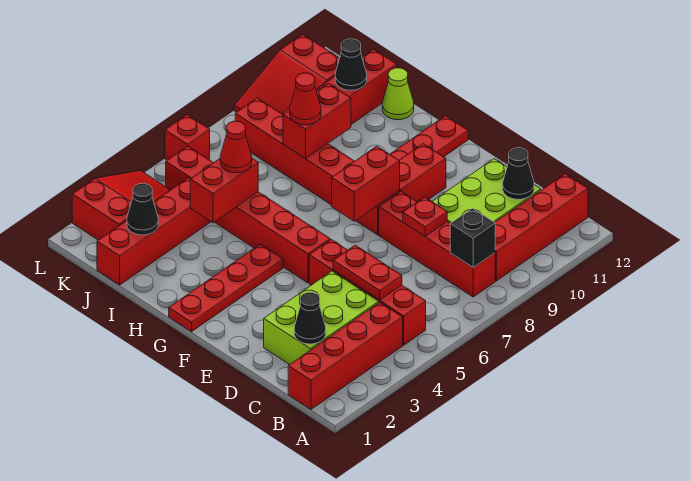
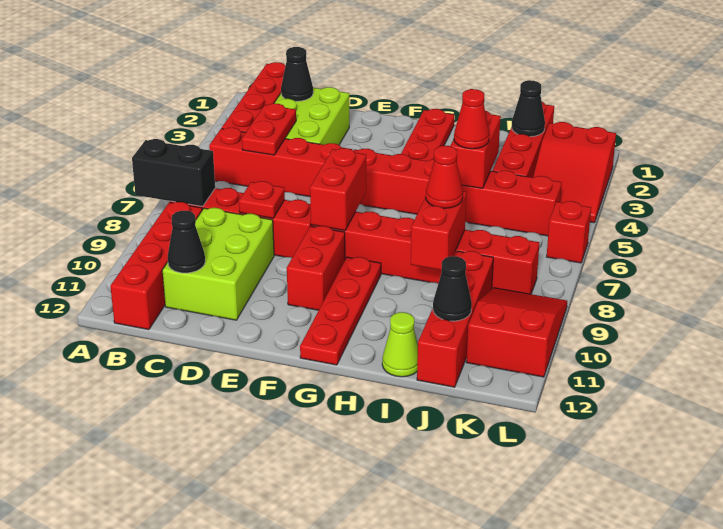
black 1x1 brick [450,208,495,267] -> black 1x2 brick [132,139,215,206]
red 1x2 plate [333,245,402,300] -> red 1x2 plate turned to [242,103,296,155]

